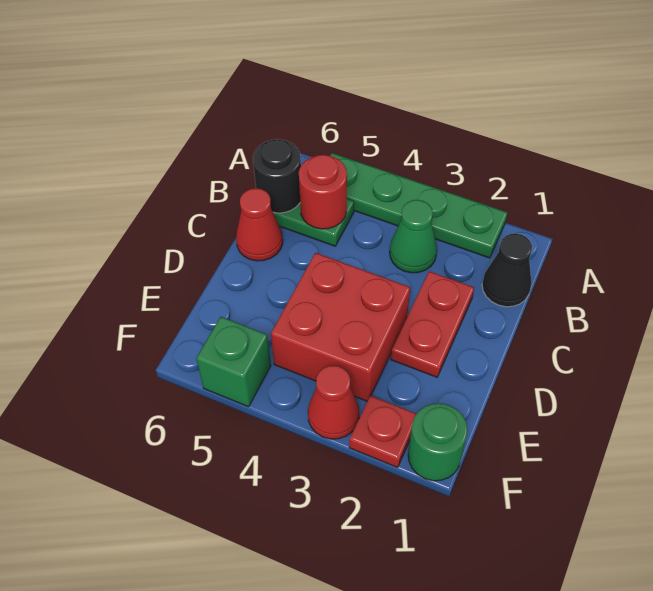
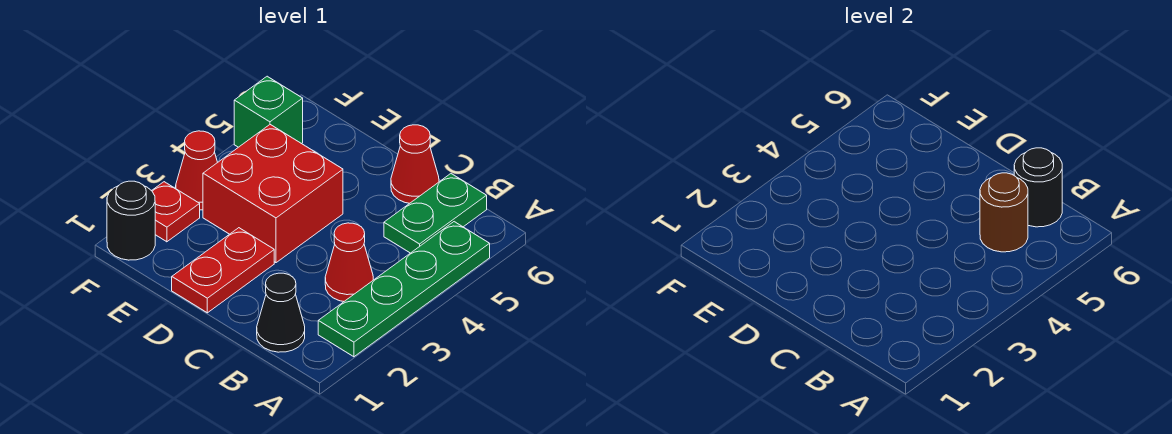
green 1x1 cone [390,200,437,273] -> red 1x1 cone [325,223,373,301]
red 1x1 round brick [299,155,347,229] -> brown 1x1 round brick [980,173,1028,252]
red 1x2 plate [391,271,474,377] -> red 1x2 plate turned to [172,228,274,313]
green 1x1 round brick [408,403,468,481] -> black 1x1 round brick [107,181,155,260]

